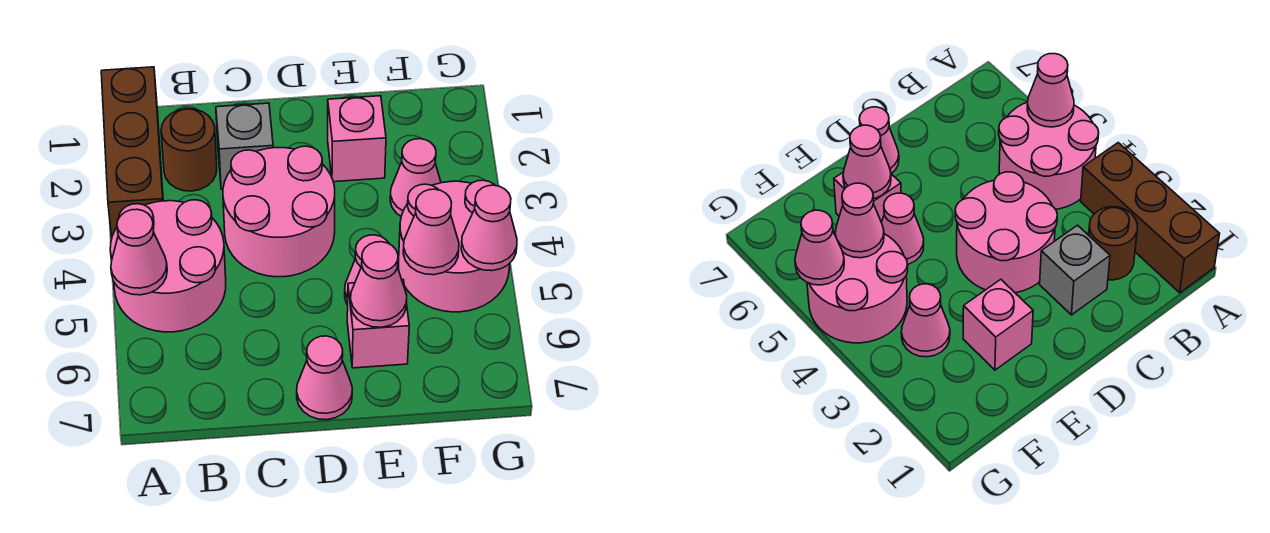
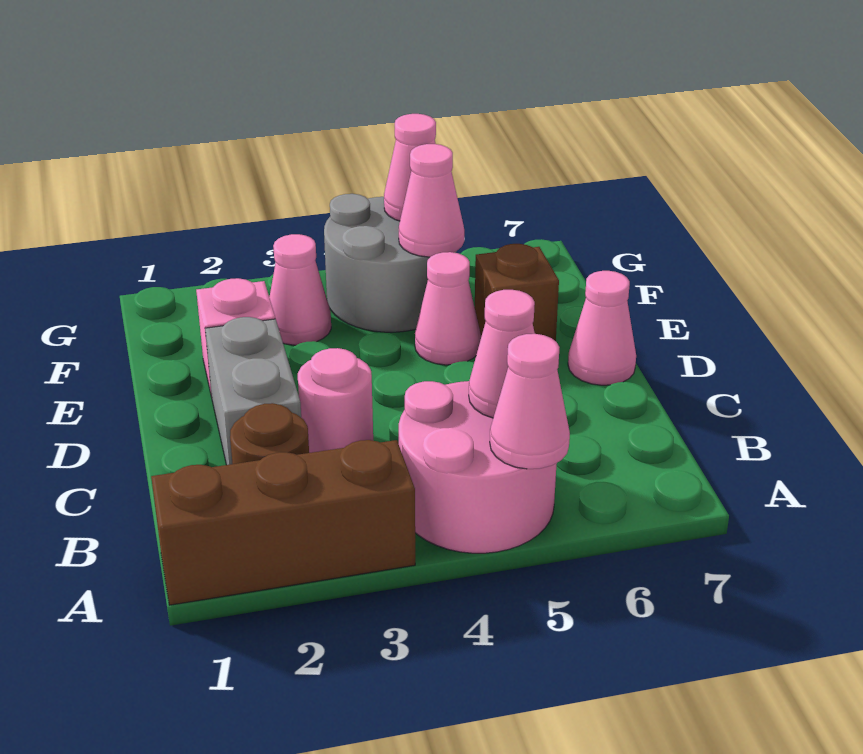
grey 1x1 brick [216,103,273,189] -> grey 1x2 brick [205,317,301,465]
pink 2x2 round brick [223,146,335,277] -> pink 1x1 round brick [298,348,373,453]
pink 1x1 brick [347,280,409,368] -> brown 1x1 brick [475,244,559,341]
pink 1x1 cone [350,242,407,327] -> pink 1x1 cone moved to [469,290,535,418]
pink 2x2 round brick [399,180,510,312] -> grey 2x2 round brick [324,194,456,332]

